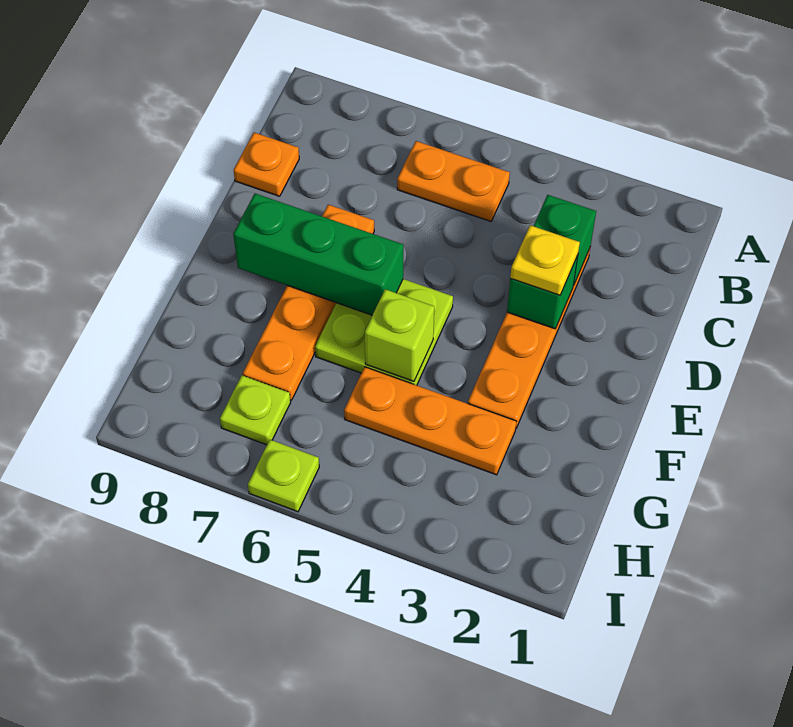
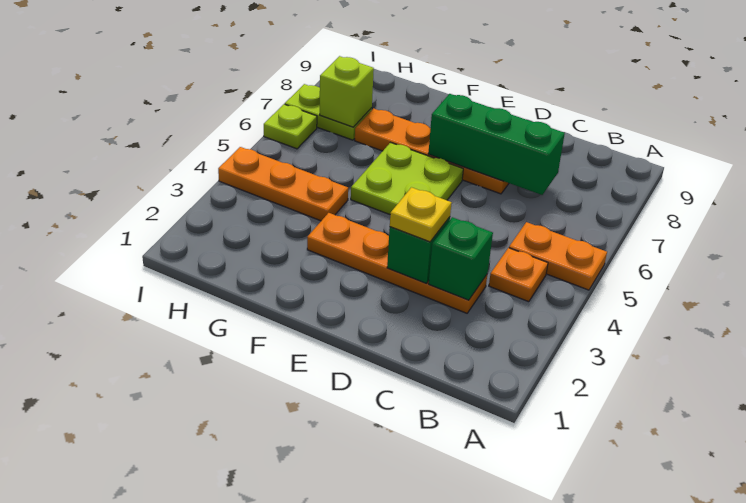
orange 1x2 plate [397,141,510,221] -> orange 1x2 plate turned to [509,222,607,290]
orange 1x1 plate [234,133,299,196] -> orange 1x1 plate moved to [489,248,548,302]
green 1x3 brick [233,194,403,315] -> green 1x3 brick turned to [428,94,565,195]
lime 1x1 brick [365,289,434,382] -> lime 1x1 brick moved to [320,56,374,127]
orange 1x3 plate [344,367,516,475] -> orange 1x3 plate turned to [218,147,348,221]
lime 1x1 plate [220,375,291,445] -> lime 1x2 plate [285,84,372,140]

